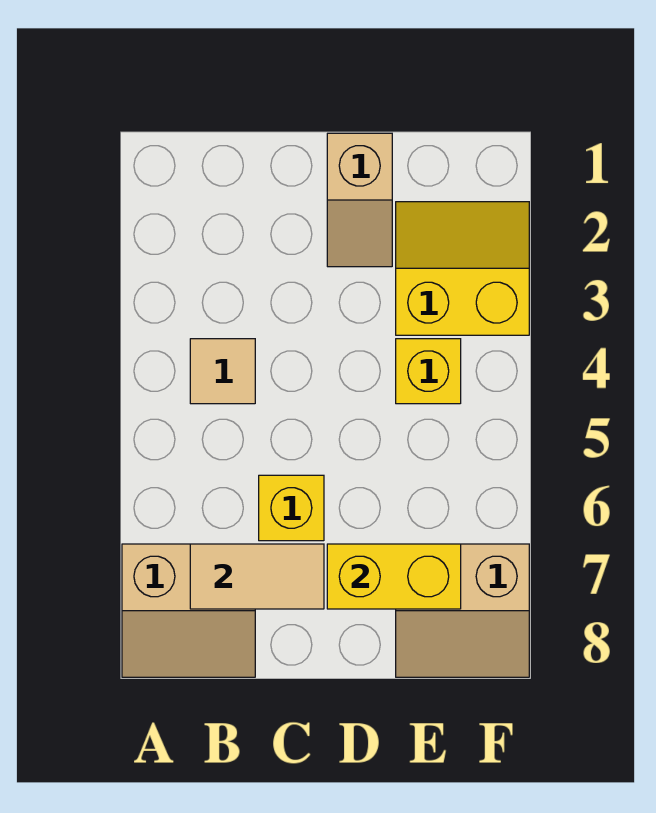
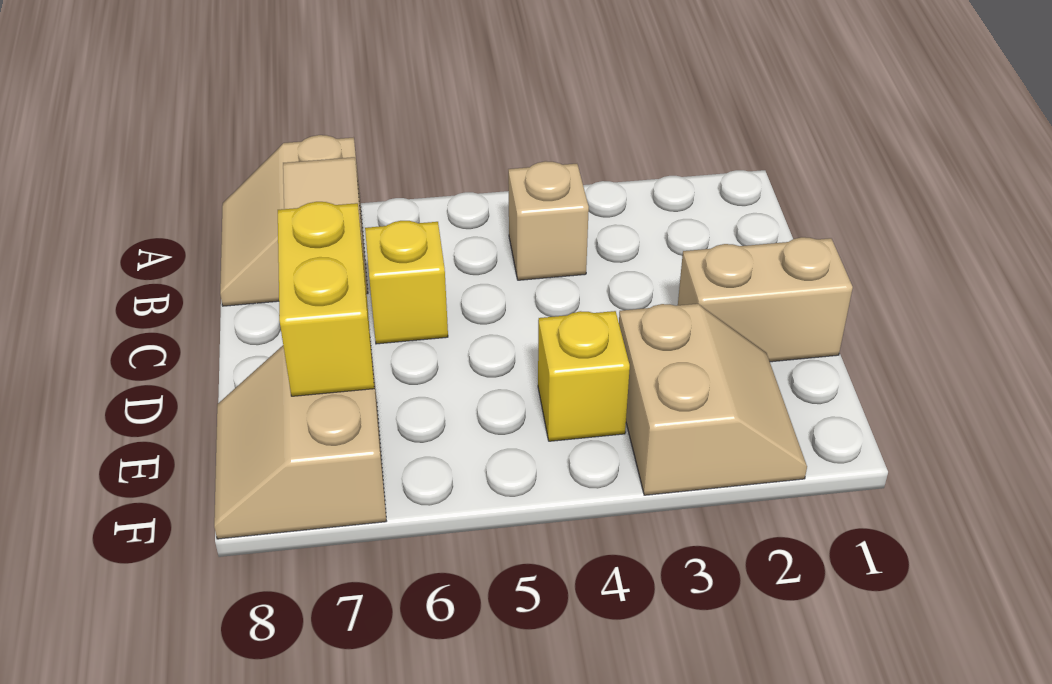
tan 1x1 tile [190,339,255,404] -> tan 1x1 brick [508,161,589,280]
tan 1x2 slope [327,133,392,267] -> tan 1x2 brick [678,237,853,362]
yellow 2x2 slope [396,202,529,335] -> tan 2x2 slope [619,304,807,495]

